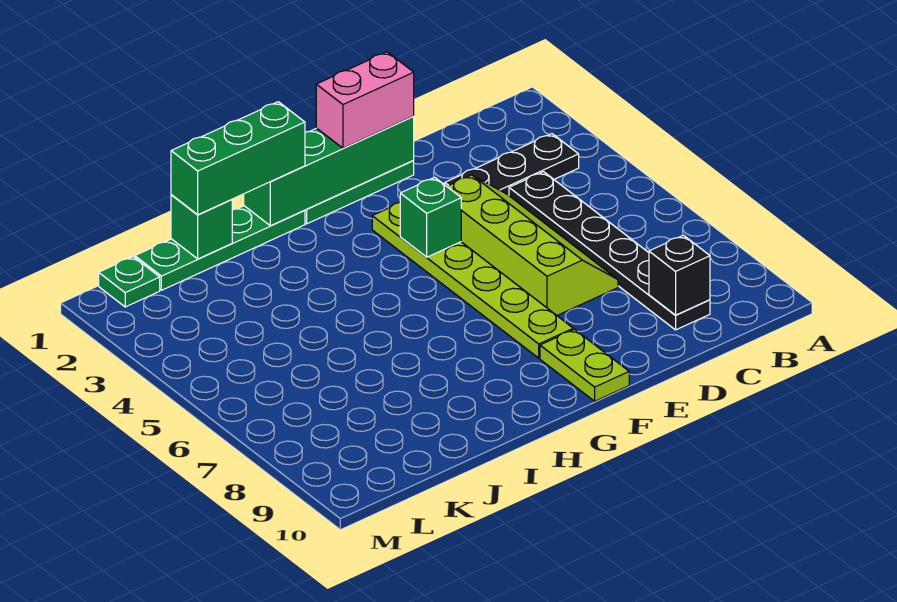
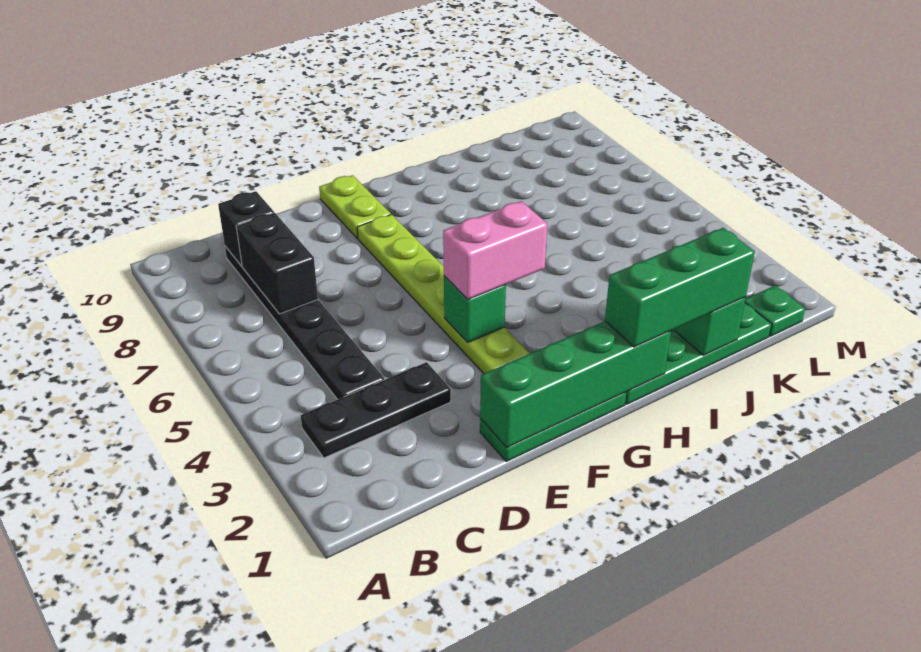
none -> black 1x2 brick [236,213,318,314]
lime 2x4 slope [447,175,618,315] -> none
pink 1x2 brick [316,52,414,148] -> pink 1x2 brick moved to [443,201,547,300]

